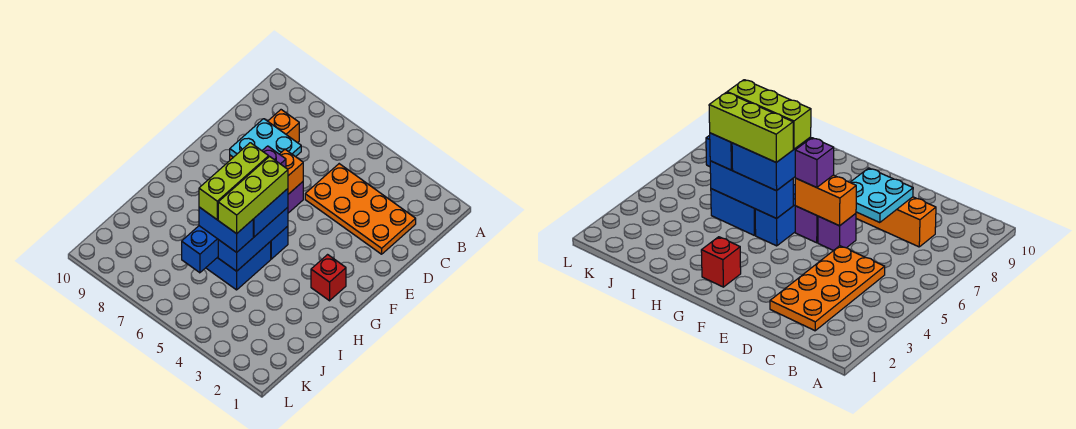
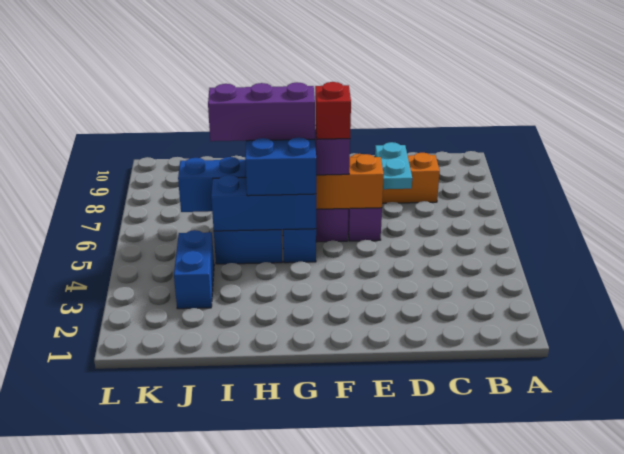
orange 2x4 plate [305,164,416,254] -> none
cyan 2x2 plate [230,119,301,157] -> cyan 1x2 plate [375,142,412,189]
red 1x1 brick [311,255,346,301] -> red 1x1 brick moved to [315,82,351,139]
lime 1x3 brick [218,157,288,234] -> none
lime 1x3 brick [199,143,269,219] -> purple 1x3 brick [208,82,315,141]
blue 1x2 brick [199,207,253,252] -> blue 1x2 brick moved to [174,230,214,309]

